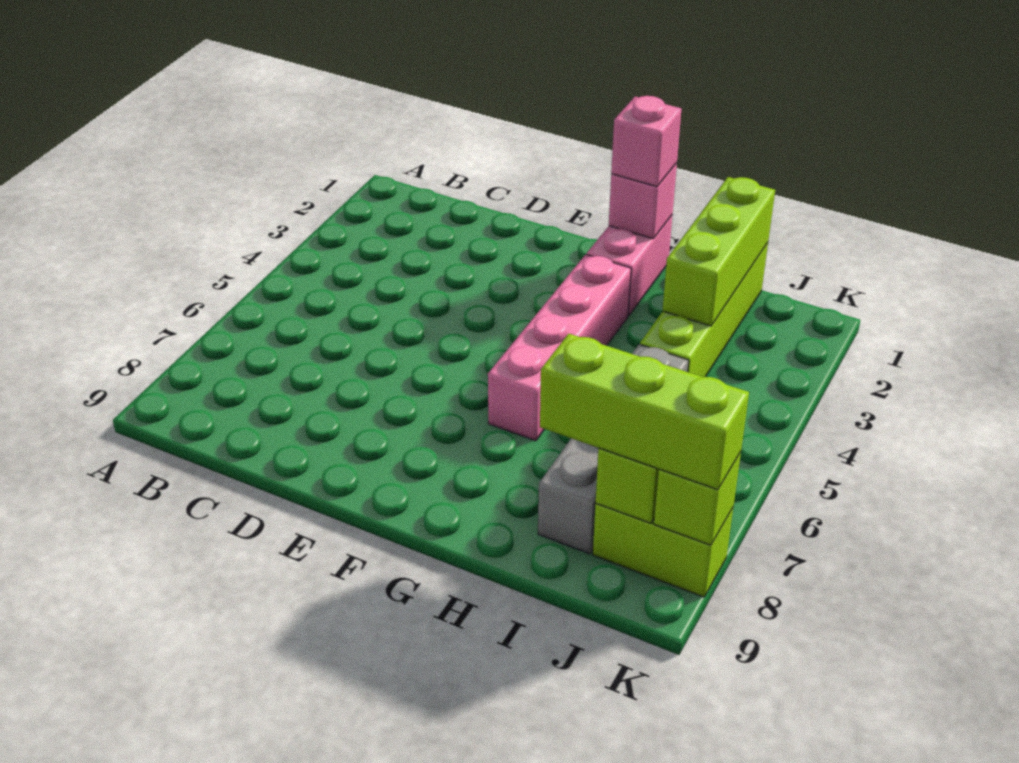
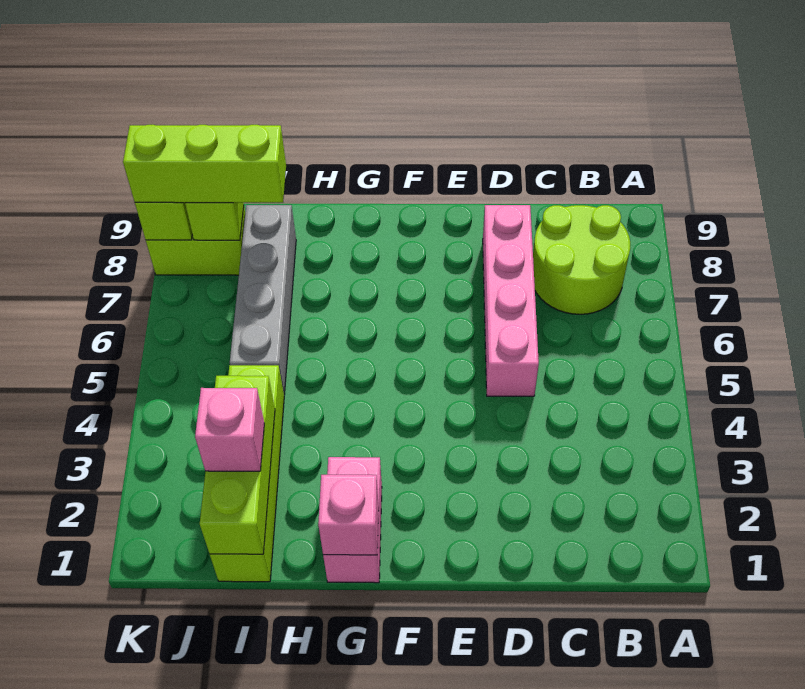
none -> lime 2x2 round brick [533,205,630,314]
pink 1x1 brick [611,96,681,187] -> pink 1x1 brick moved to [195,388,264,471]
pink 1x4 brick [488,254,631,441] -> pink 1x4 brick moved to [483,205,539,396]

